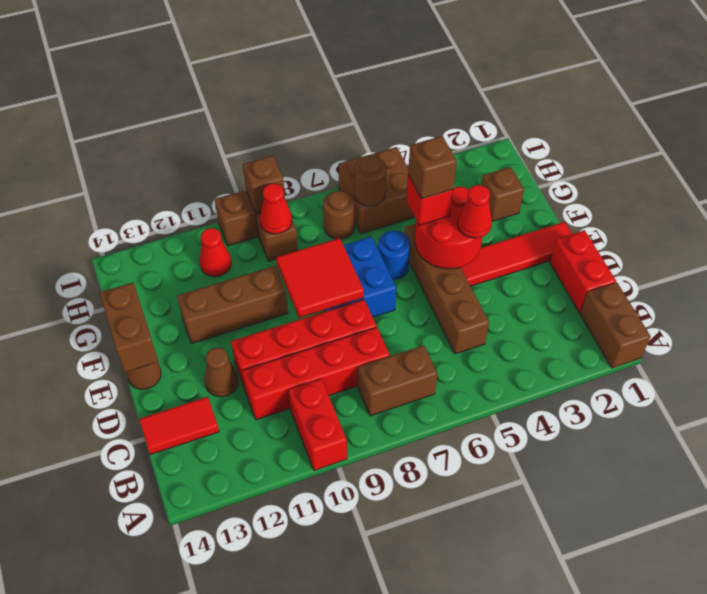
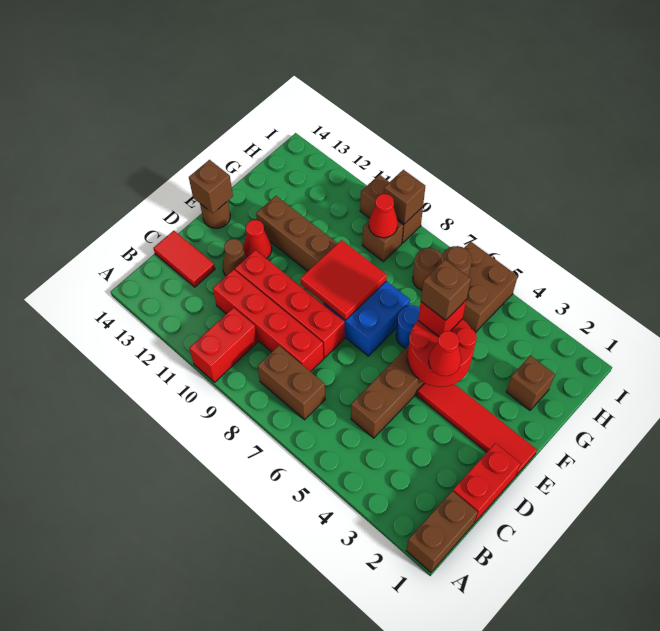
brown 1x2 brick [100,283,158,372] -> brown 1x1 brick [189,160,233,213]
red 1x1 cone [199,228,232,277] -> red 1x1 cone moved to [244,220,272,259]

